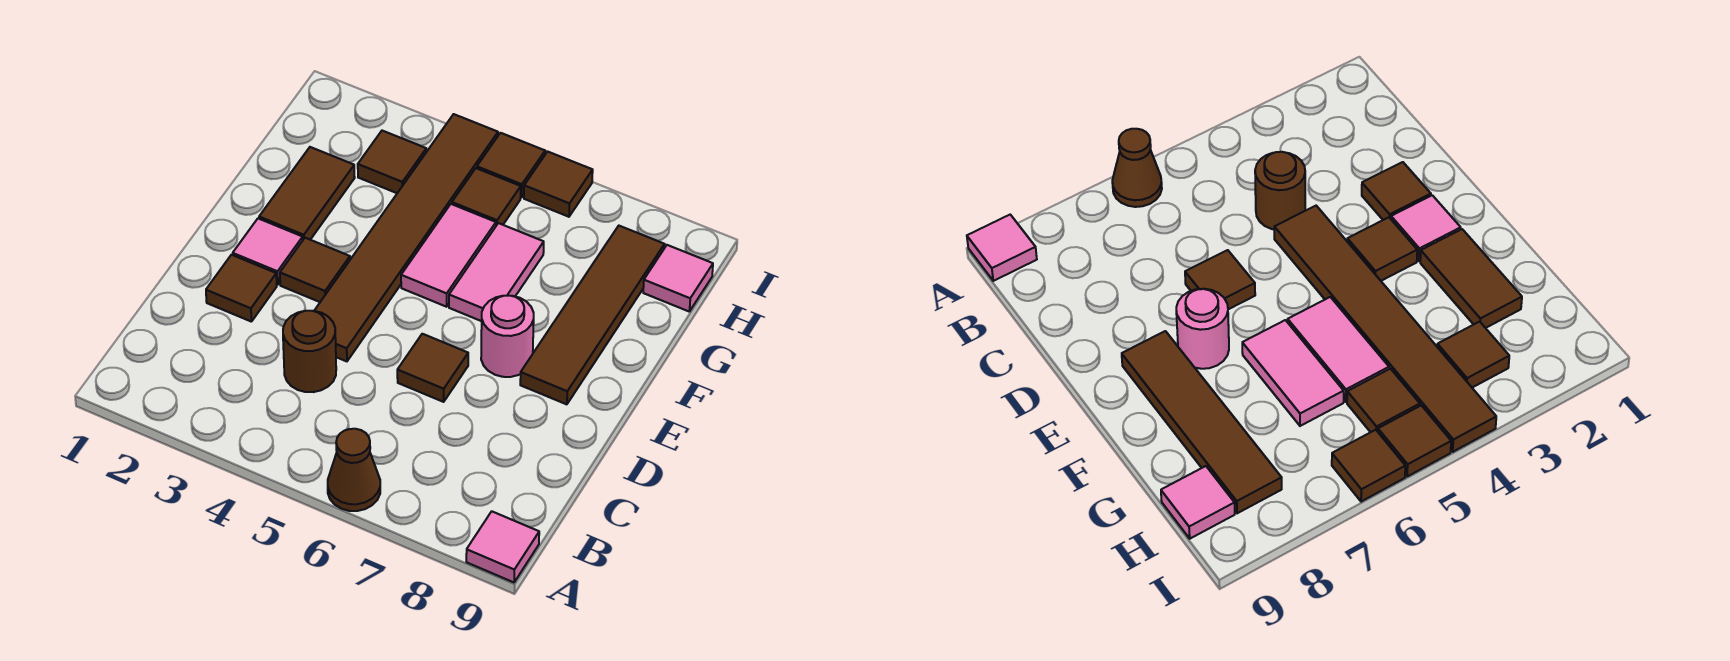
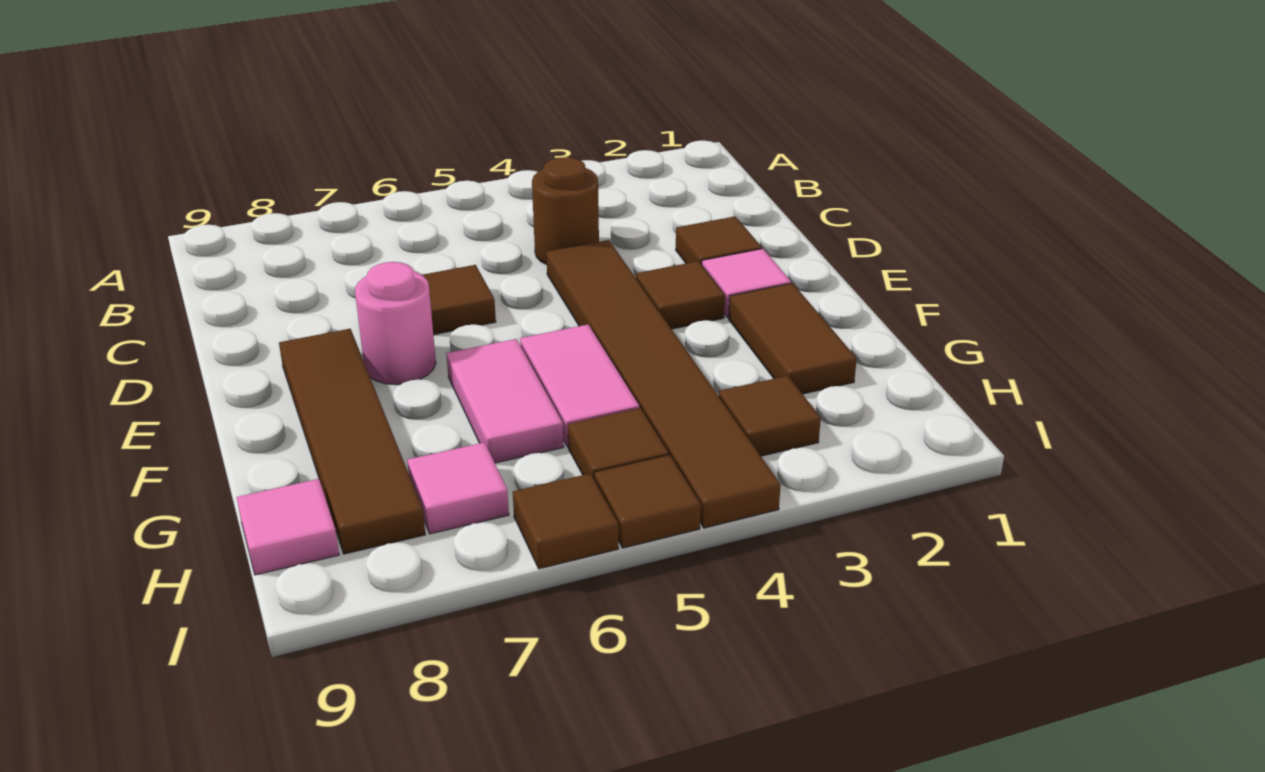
brown 1x1 cone [328,429,380,511] -> none
pink 1x1 tile [466,511,539,582] -> pink 1x1 tile moved to [407,442,509,534]

